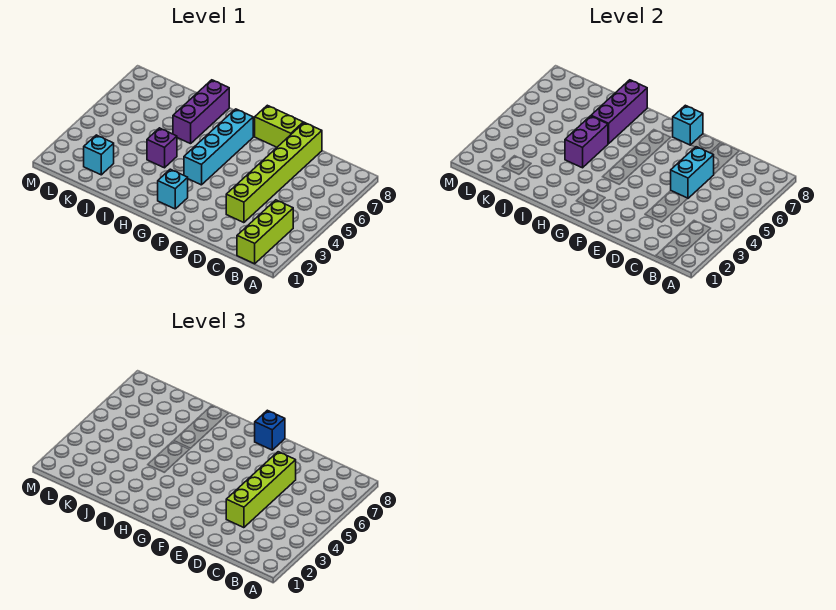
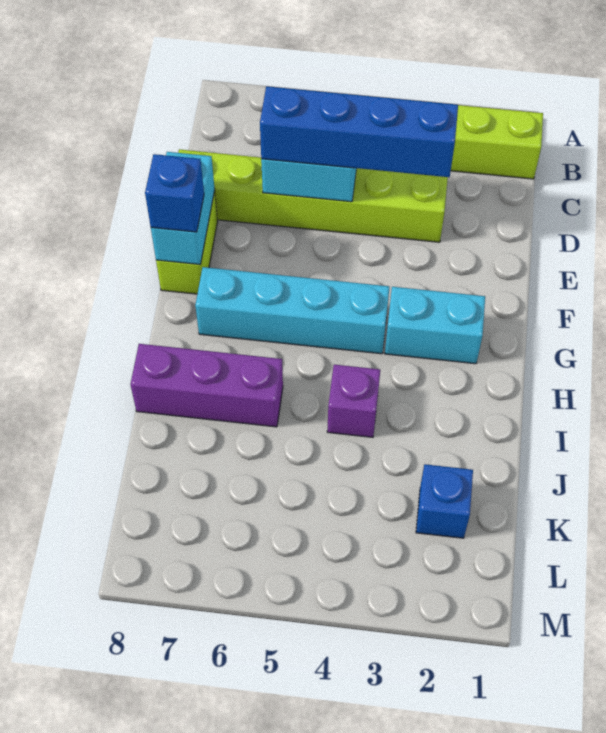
lime 1x4 brick [226,452,296,528] -> blue 1x4 brick [260,86,458,177]
cyan 1x1 brick [672,105,703,145] -> cyan 1x2 brick [151,152,215,265]
cyan 1x1 brick [158,169,188,209] -> cyan 1x2 brick [385,287,485,364]
purple 1x2 brick [565,116,608,168] -> none
purple 1x3 brick [591,80,647,144] -> none
cyan 1x1 brick [84,135,114,175] -> blue 1x1 brick [416,464,473,538]

